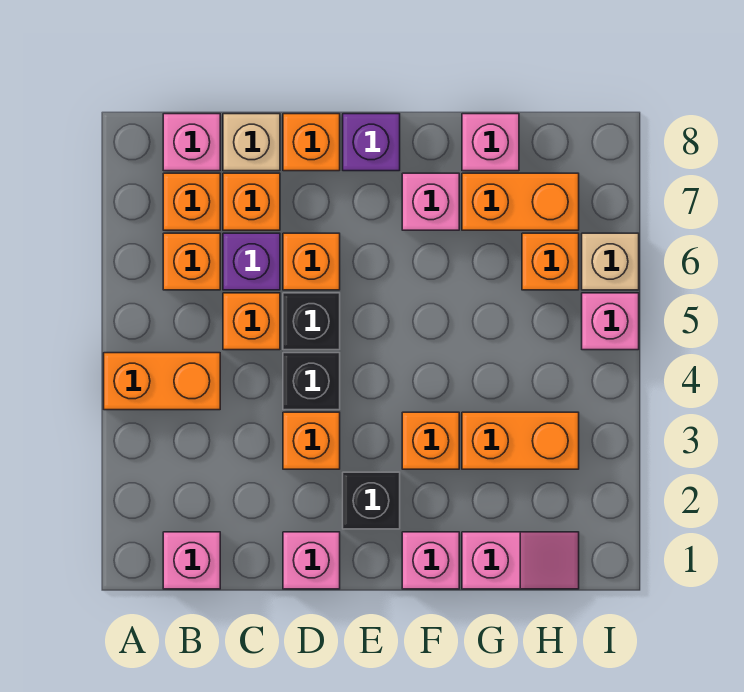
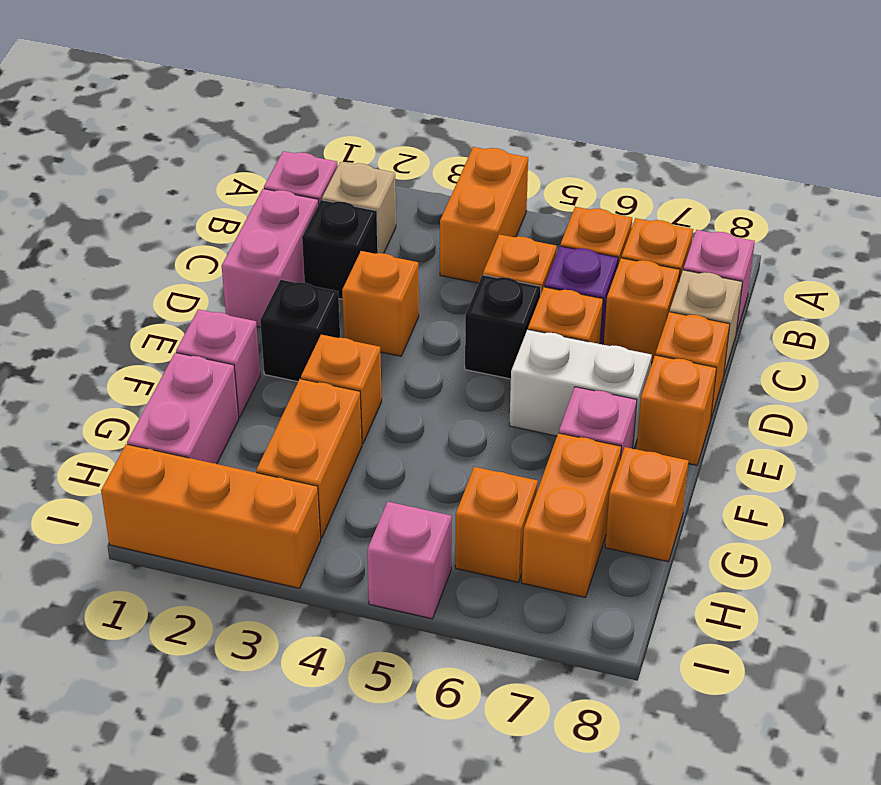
pink 1x1 brick [283,532,340,589] -> pink 1x2 brick [222,189,318,327]
black 1x1 brick [283,353,340,410] -> black 1x1 brick moved to [302,200,378,299]
none -> white 1x2 brick [509,330,652,449]
purple 1x1 brick [343,114,400,171] -> orange 1x1 brick [636,355,716,465]
pink 1x2 slope [462,532,579,589] -> pink 1x2 brick [127,353,239,464]
pink 1x1 brick [462,114,519,171] -> orange 1x1 brick [605,447,688,562]
none -> orange 1x3 brick [101,444,321,588]
tan 1x1 brick [582,233,639,290] -> tan 1x1 brick moved to [322,162,396,253]

